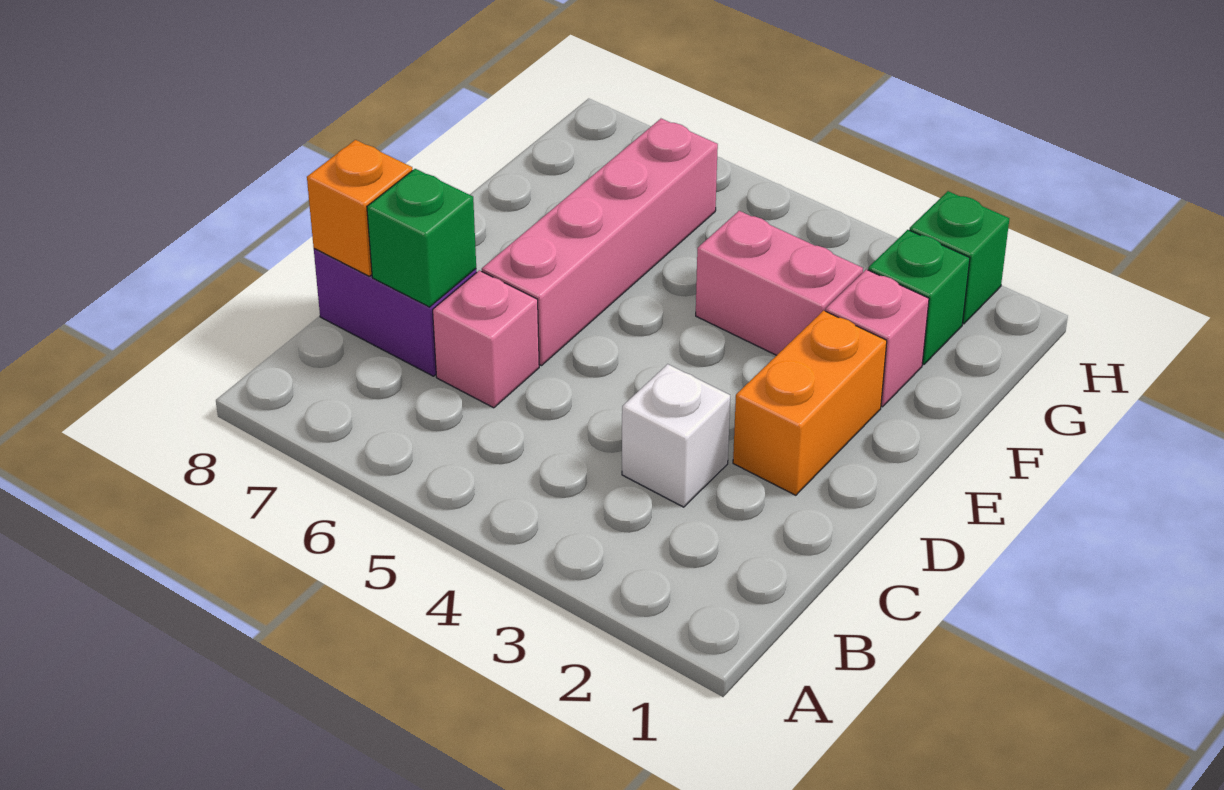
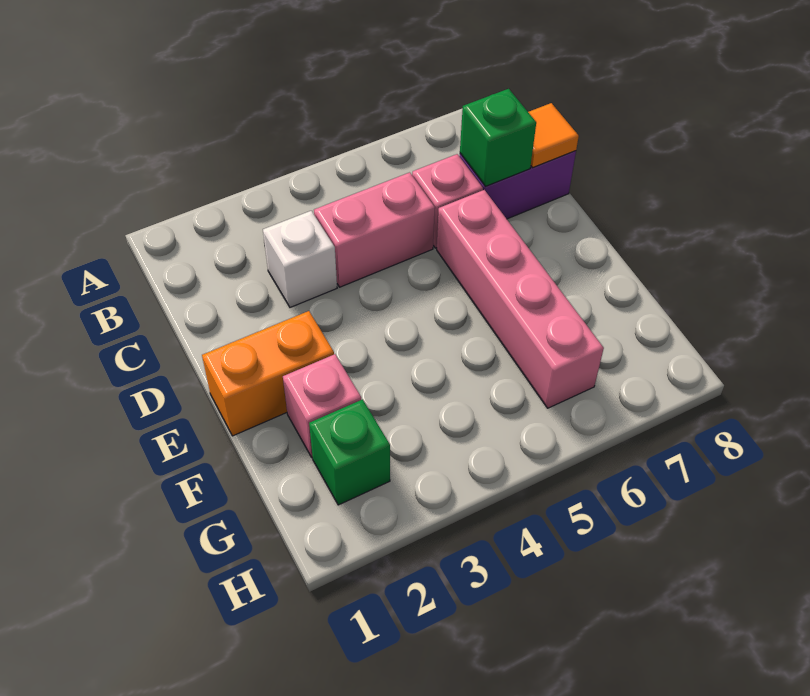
orange 1x1 brick [307,140,412,276] -> orange 1x1 tile [528,103,579,168]
orange 1x2 brick [733,311,887,495] -> orange 1x2 brick turned to [202,311,334,436]
pink 1x2 brick [696,211,863,355] -> pink 1x2 brick moved to [314,172,435,287]
green 1x1 brick [910,191,1009,324] -> none

